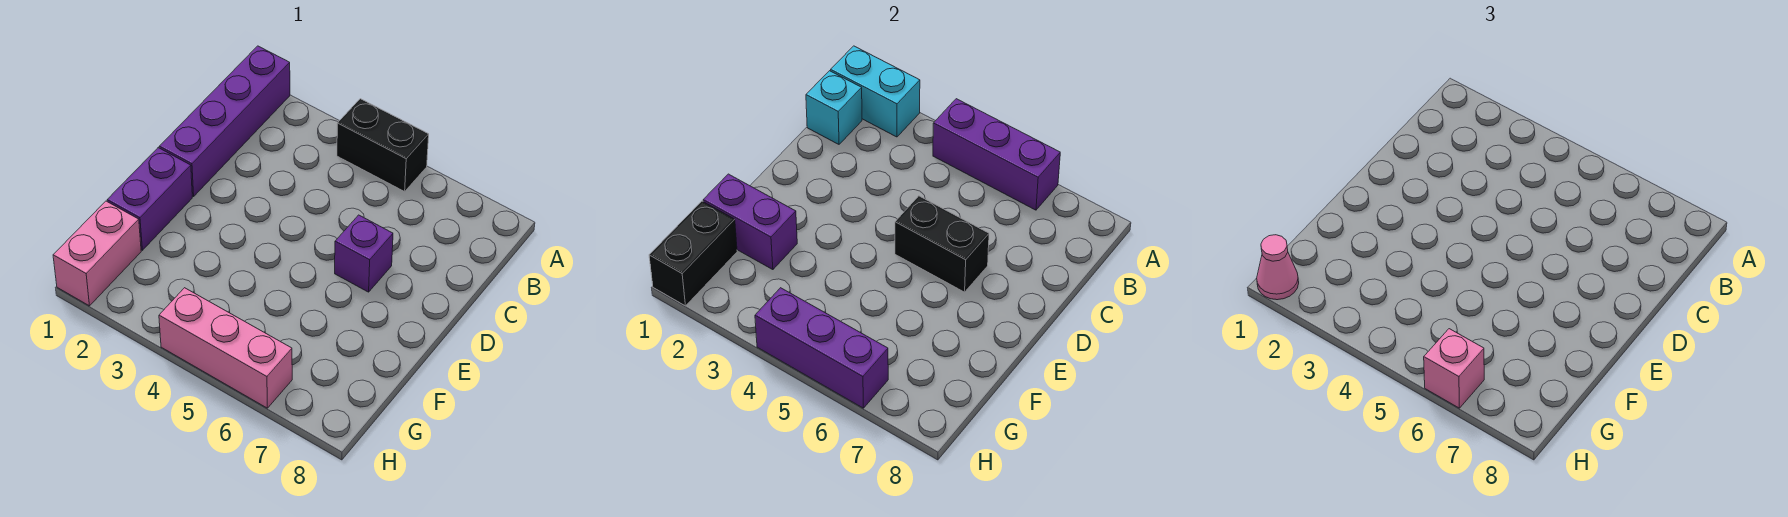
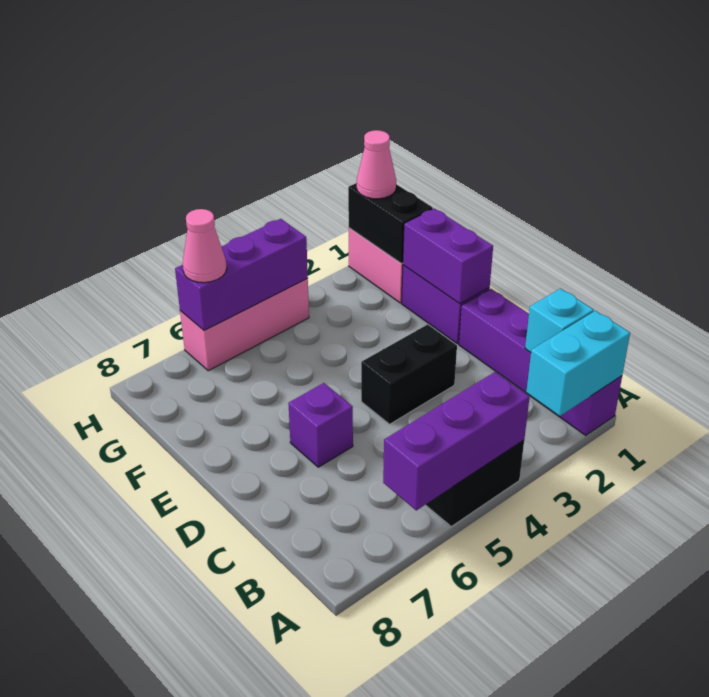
black 1x2 brick [895,196,989,292] -> black 1x2 brick moved to [361,324,457,424]
purple 1x2 brick [703,174,797,270] -> purple 1x2 brick turned to [403,208,493,304]
pink 1x1 brick [1424,329,1484,408] -> pink 1x1 cone [183,209,227,283]

